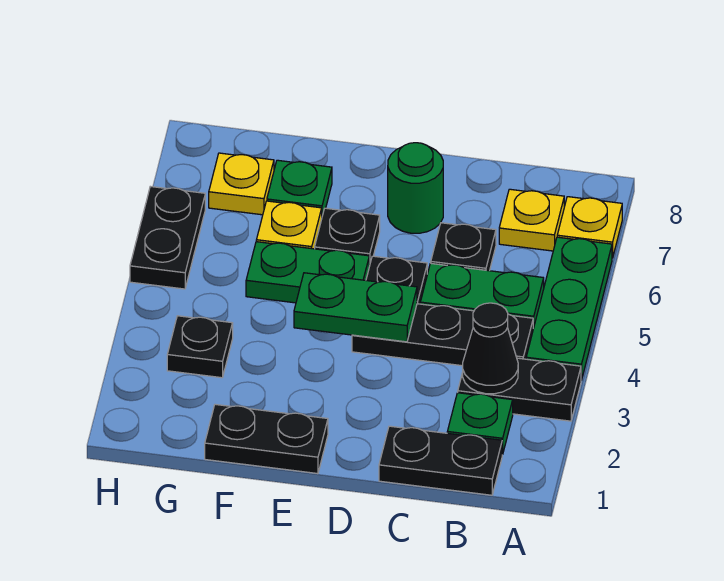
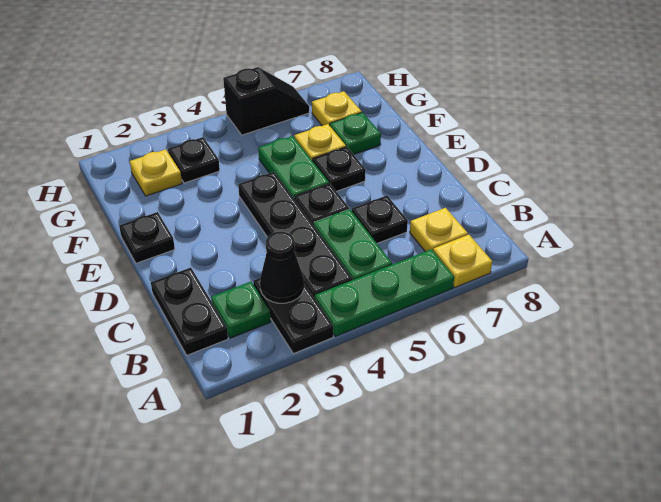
black 1x3 plate [352,304,533,366] -> black 1x4 plate [238,172,352,298]
green 1x2 plate [294,273,417,342] -> none
green 1x1 round brick [388,143,443,233] -> none
black 1x2 plate [205,404,328,474] -> black 1x1 plate [119,212,175,263]
none -> yellow 1x1 plate [130,149,182,196]
black 1x2 plate [130,186,205,289] -> black 1x2 slope [223,67,310,135]

